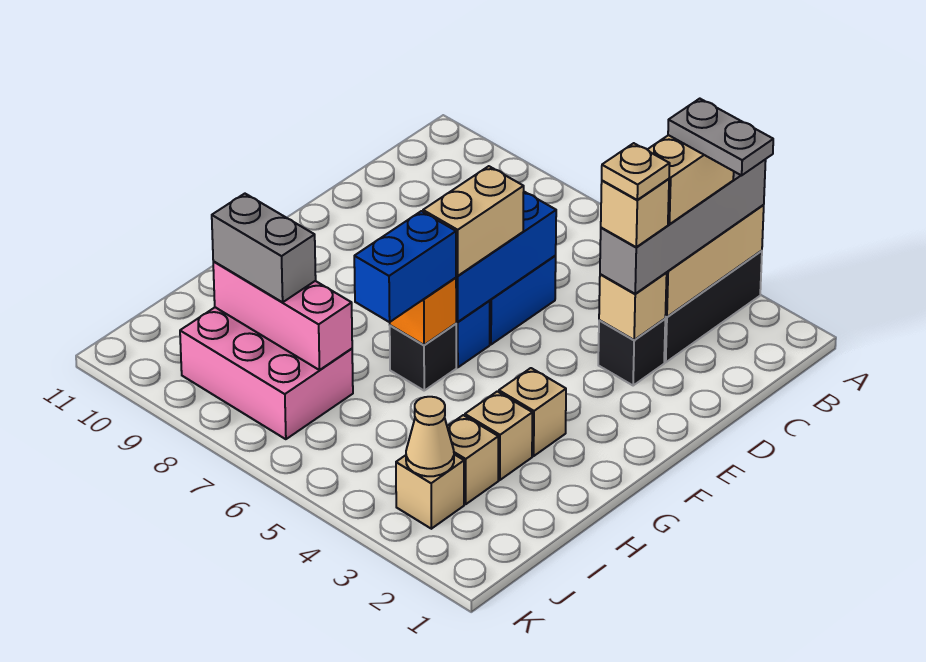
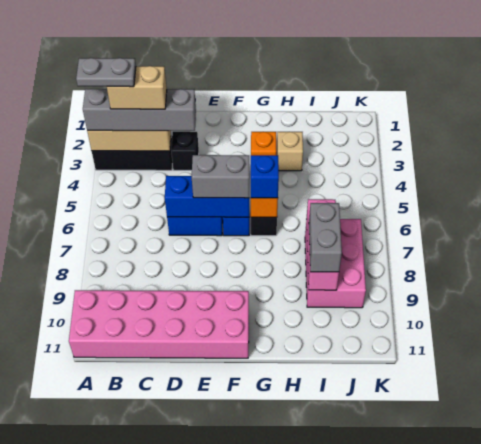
none -> pink 2x6 brick [69,290,249,358]
grey 1x2 plate [668,99,773,175] -> grey 1x2 plate turned to [76,58,136,87]
tan 1x1 brick [599,273,667,340] -> none
tan 1x1 brick [601,179,669,247] -> none
tan 1x1 plate [602,143,670,200] -> none
tan 1x2 brick [423,166,524,276] -> grey 1x2 brick [192,155,249,198]
tan 1x1 brick [499,368,566,456] -> orange 1x1 brick [251,132,276,155]
blue 1x2 brick [354,211,456,322] -> blue 1x1 brick [251,155,279,198]
tan 1x1 brick [447,415,498,504] -> none
tan 1x1 brick [396,454,464,529] -> none
tan 1x1 cone [406,397,454,476] -> none

